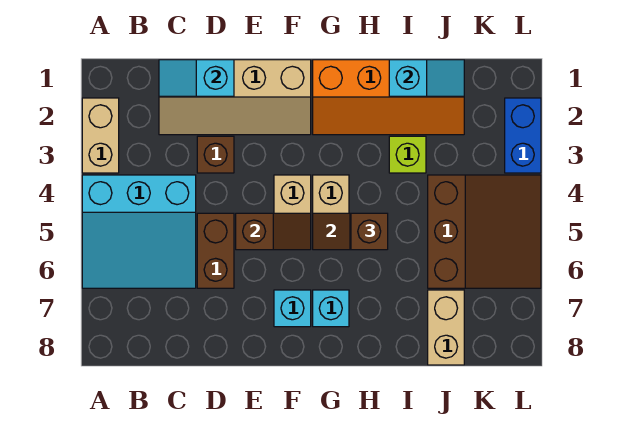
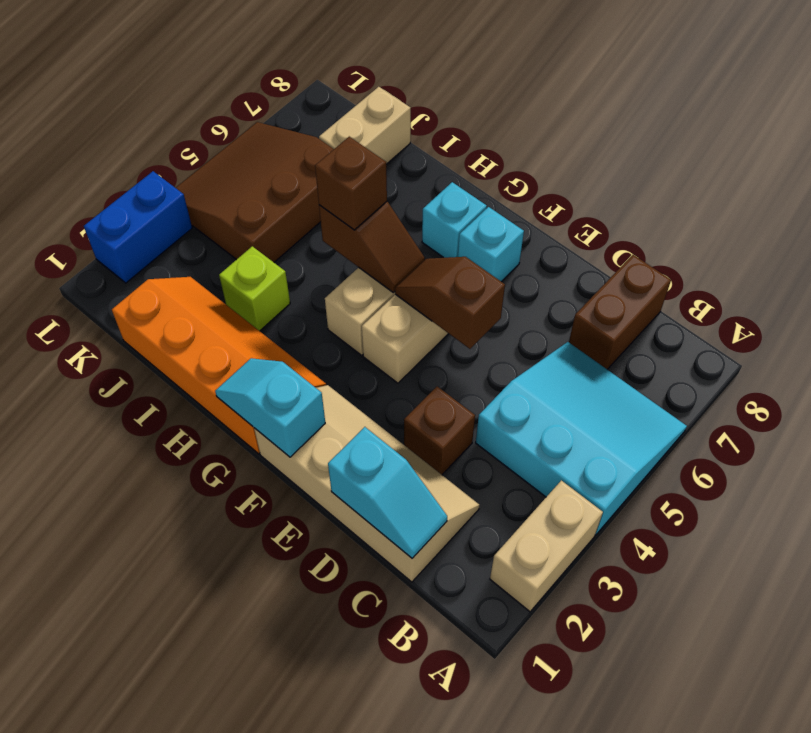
brown 1x2 brick [197,213,234,288] -> brown 1x2 brick moved to [569,255,671,369]
cyan 1x2 slope [389,60,464,96] -> cyan 1x2 slope moved to [215,358,325,457]

